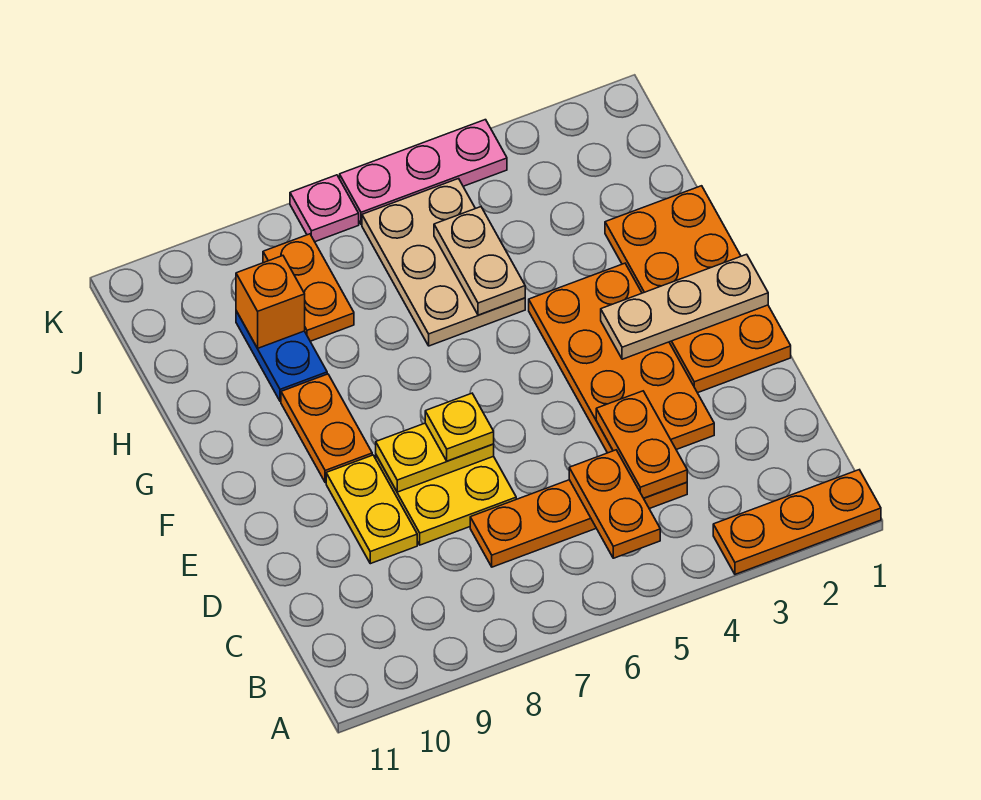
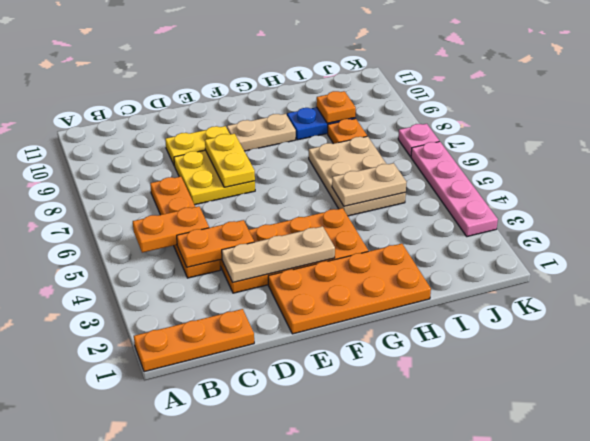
orange 1x3 plate [713,470,881,574] -> orange 1x3 plate turned to [134,309,254,372]
yellow 1x1 plate [425,393,494,461] -> none
tan 1x3 plate [601,254,768,359] -> tan 1x3 plate turned to [222,226,335,282]
orange 1x2 plate [281,374,372,483] -> tan 1x2 plate [227,114,296,151]
tan 2x3 plate [362,179,525,346] -> tan 2x3 plate turned to [309,136,406,216]
orange 1x2 plate [263,234,354,341] -> orange 1x1 plate [328,119,367,144]
orange 1x1 brick [236,256,305,348] -> orange 1x1 plate [317,91,356,123]
pink 1x3 plate [340,120,507,224] -> pink 1x4 plate [411,142,498,237]

